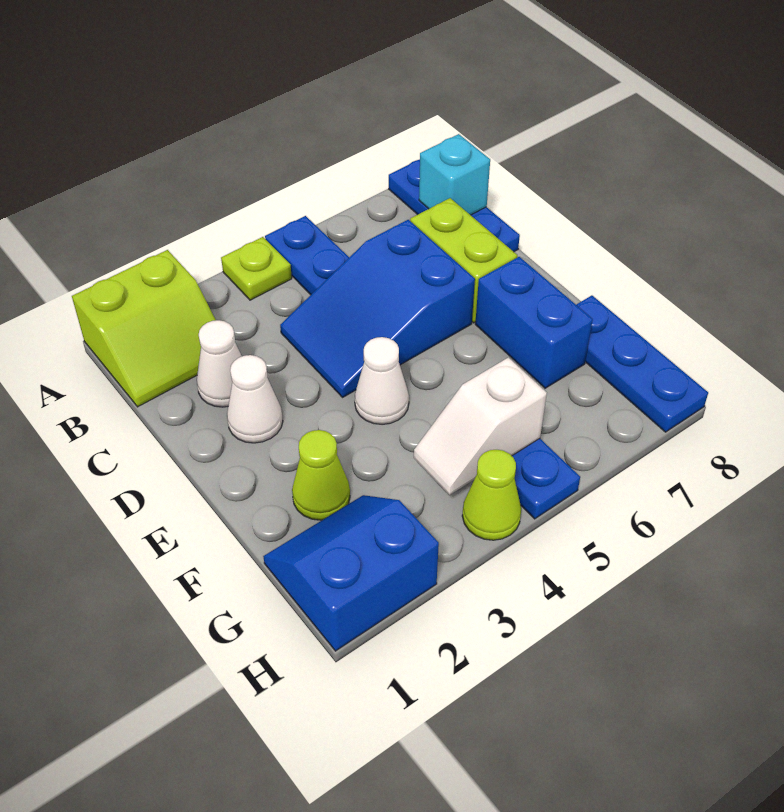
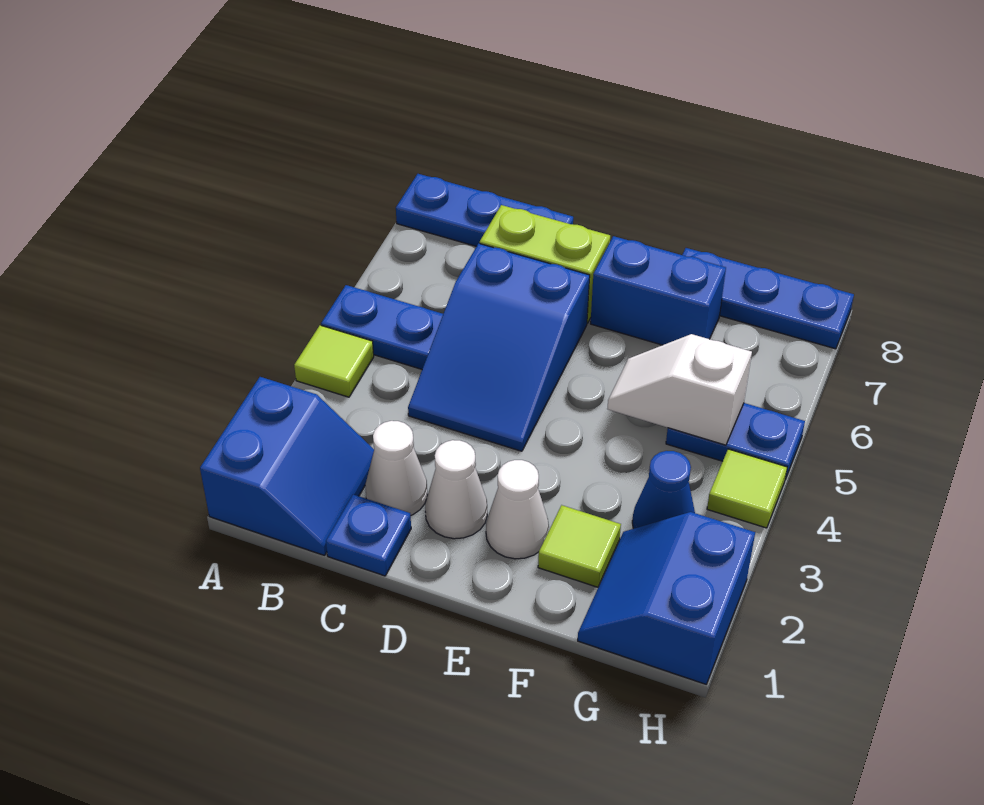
lime 2x2 slope [72,250,216,407] -> blue 2x2 slope [200,377,374,555]
lime 1x1 plate [221,237,292,300] -> lime 1x1 tile [294,325,374,397]
cyan 1x1 brick [419,134,490,215] -> none
none -> blue 1x1 plate [326,495,411,576]
white 1x1 cone [355,337,409,424] -> white 1x1 cone moved to [486,460,549,559]
lime 1x1 cone [292,430,350,520] -> lime 1x1 tile [538,505,621,587]
none -> blue 1x1 cone [632,451,695,529]
white 1x2 slope [414,357,547,495] -> white 1x2 slope turned to [607,334,752,445]
lime 1x1 cone [462,450,521,540] -> lime 1x1 tile [707,449,787,528]

